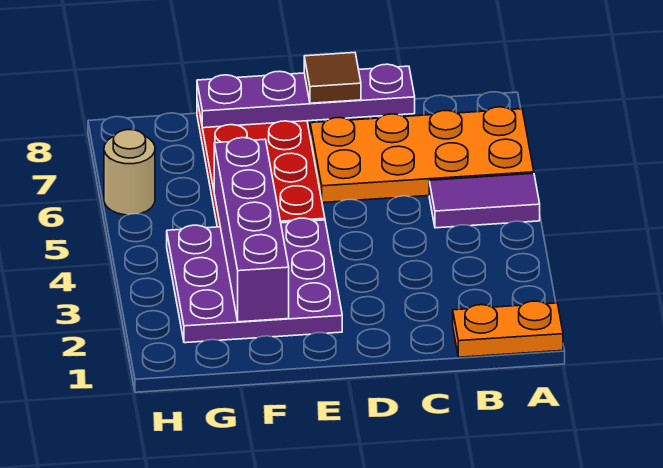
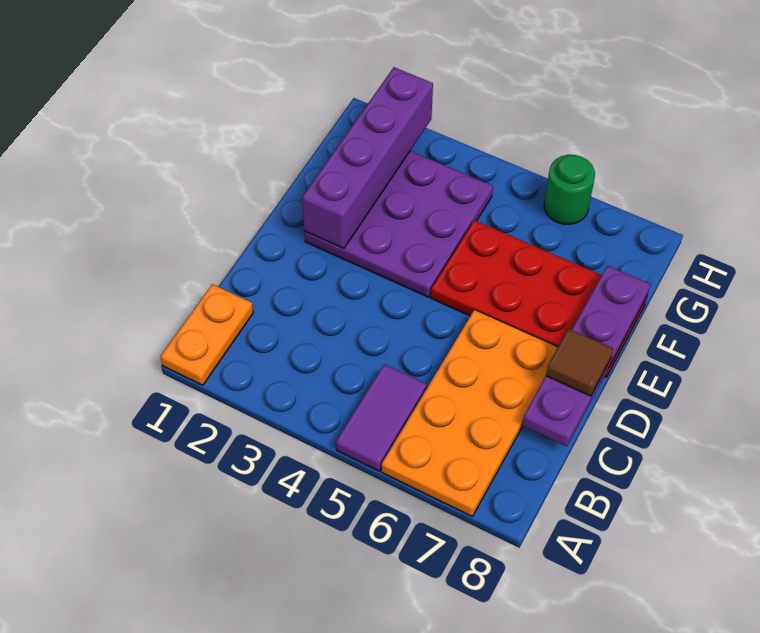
purple 1x4 brick [214,138,289,322] -> purple 1x4 brick turned to [302,67,433,249]
tan 1x1 round brick [104,130,155,215] -> green 1x1 round brick [544,155,595,224]

